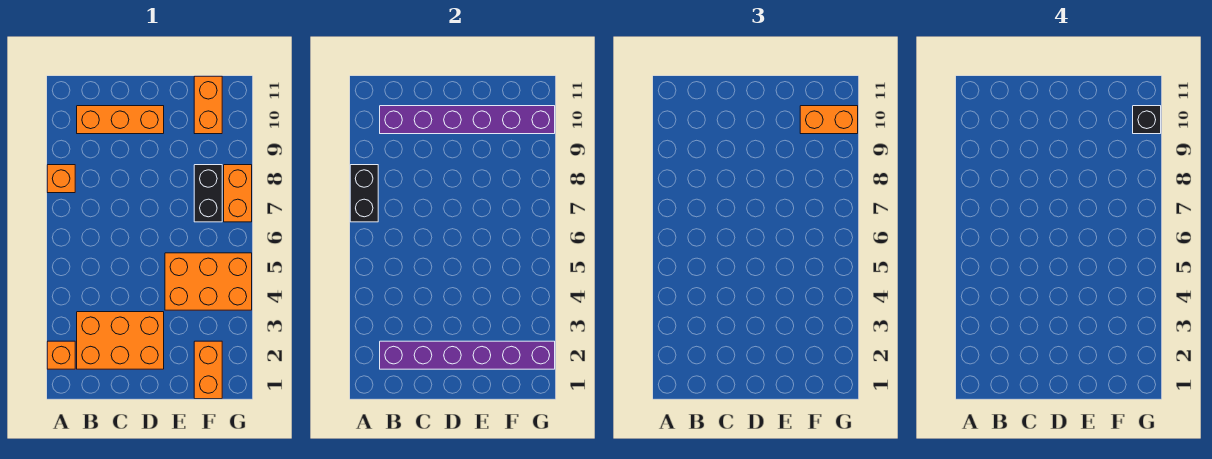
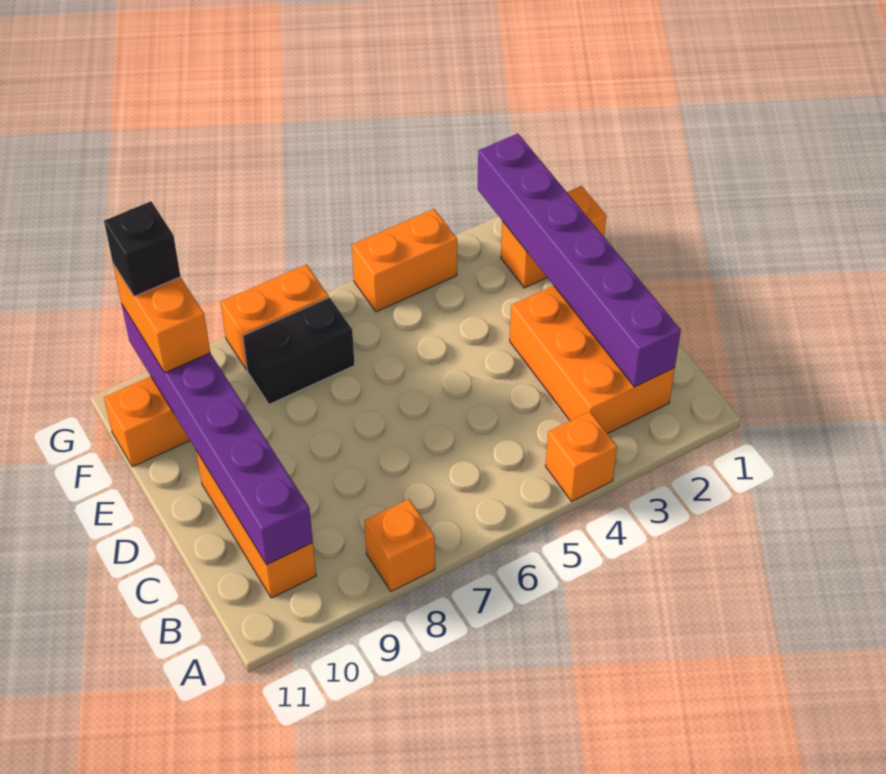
orange 1x1 brick [47,341,75,369] -> orange 1x1 brick moved to [546,411,617,501]
black 1x2 brick [350,165,378,222] -> none
orange 2x3 brick [165,253,252,310] -> orange 1x2 brick [352,209,457,312]

